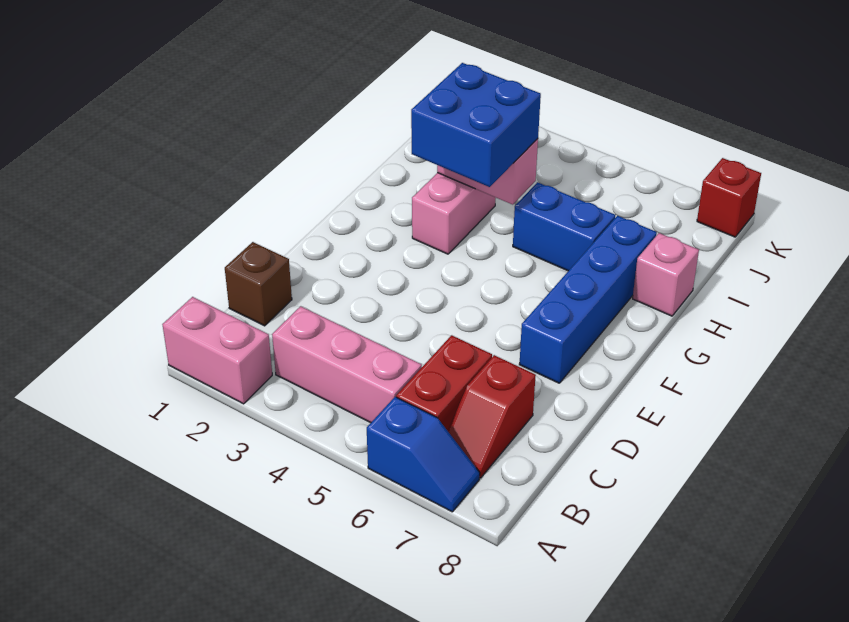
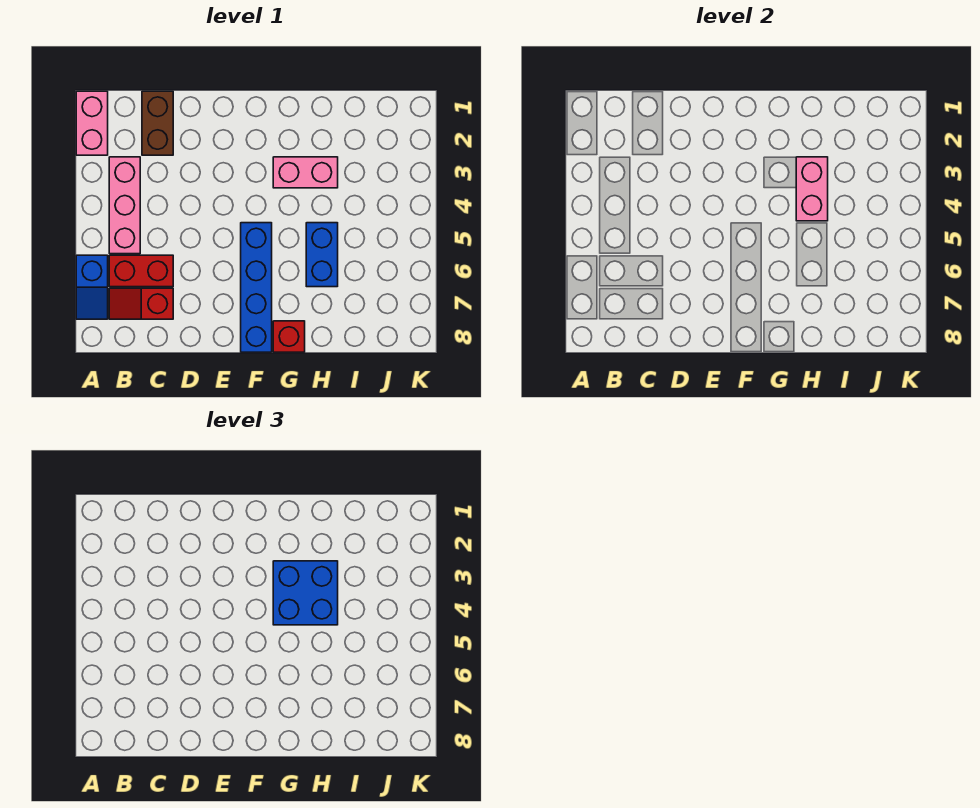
brown 1x1 brick [225,242,292,326] -> brown 1x2 brick [142,91,173,155]
blue 1x4 brick [519,216,657,383] -> blue 1x4 brick turned to [241,223,272,352]
pink 1x1 brick [633,233,699,316] -> none
red 1x1 brick [697,158,761,237] -> red 1x1 brick moved to [273,321,305,352]

